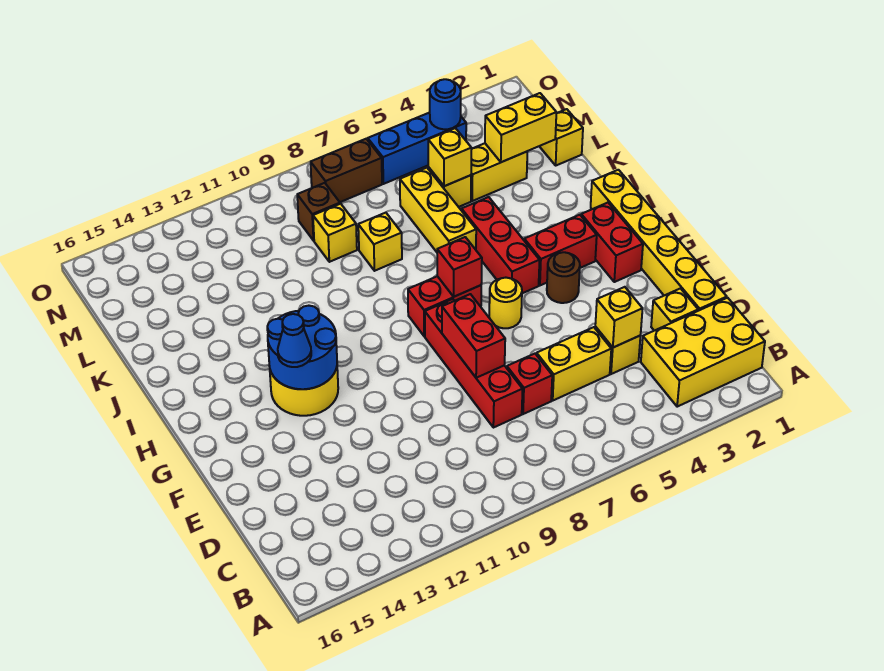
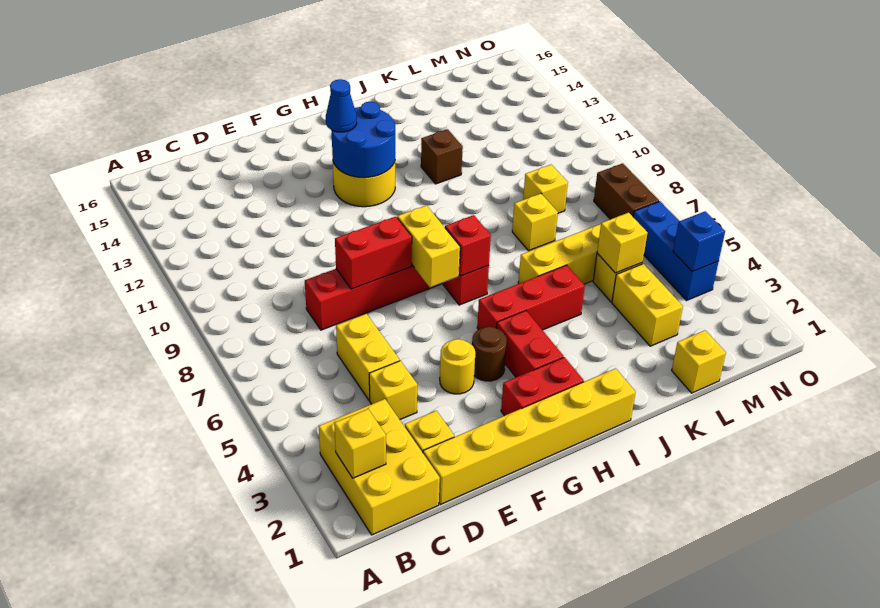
yellow 1x1 brick [595,287,643,347] -> yellow 1x1 brick moved to [334,409,386,478]
red 1x1 brick [507,354,552,414] -> none
yellow 1x1 round brick [489,278,522,328] -> yellow 1x1 round brick moved to [440,339,475,394]
yellow 1x2 brick [485,93,556,162] -> yellow 1x2 brick moved to [397,205,460,287]
brown 1x1 brick [297,183,340,241] -> brown 1x1 brick moved to [421,129,463,184]
blue 1x1 round brick [430,79,461,129] -> blue 1x1 brick [673,211,725,272]

